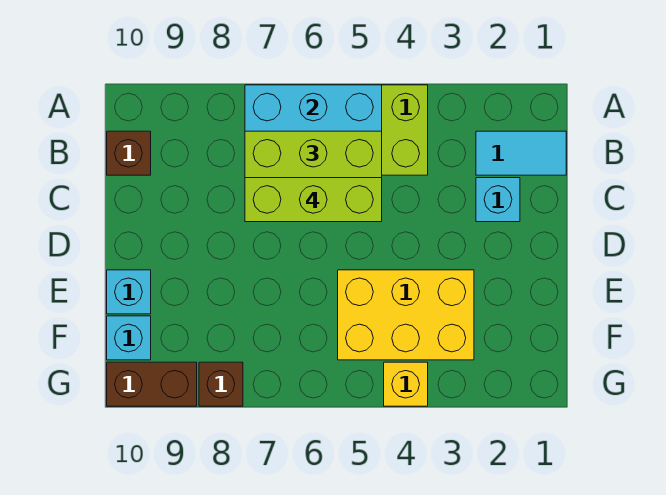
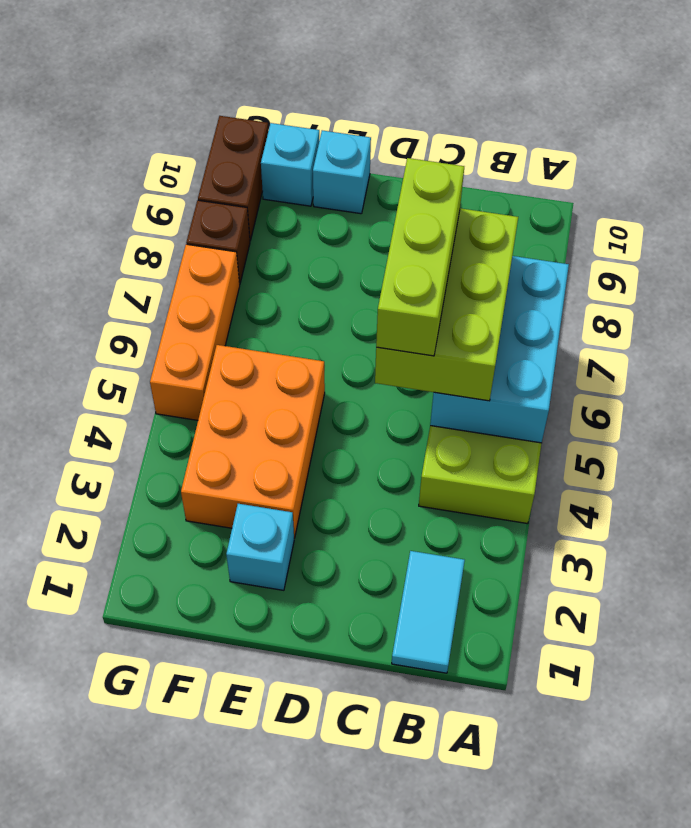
brown 1x1 brick [107,131,151,175] -> none
cyan 1x1 brick [476,178,520,222] -> cyan 1x1 brick moved to [226,504,294,590]
yellow 2x3 brick [338,270,474,360] -> orange 2x3 brick [181,345,325,538]
yellow 1x1 brick [384,362,428,406] -> none
none -> orange 1x3 brick [150,244,240,420]

